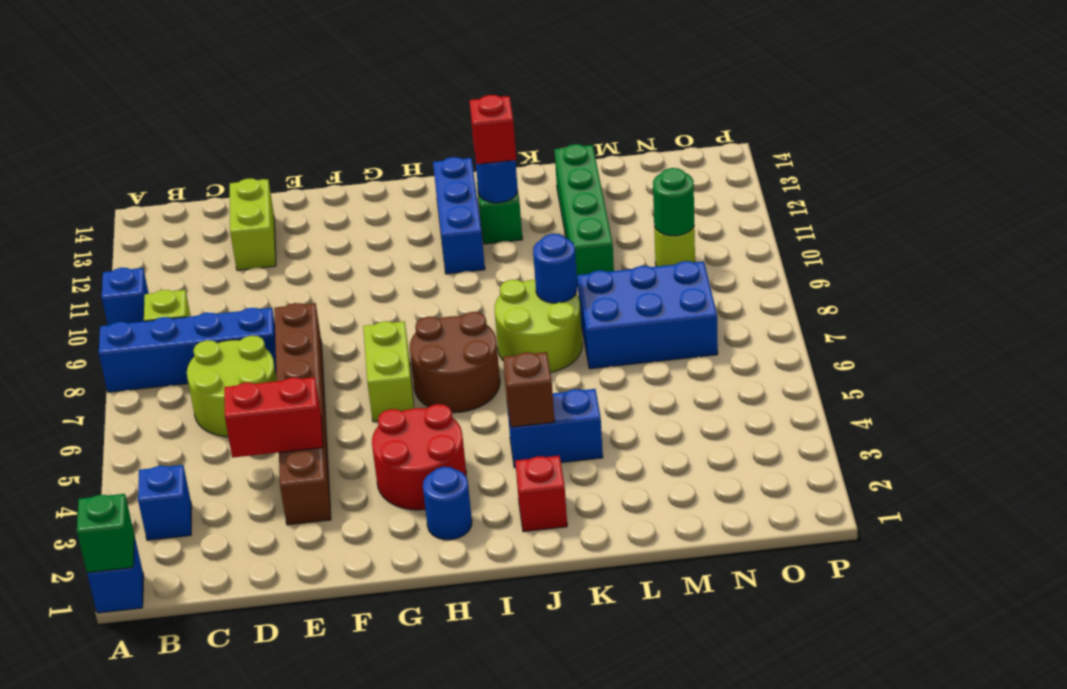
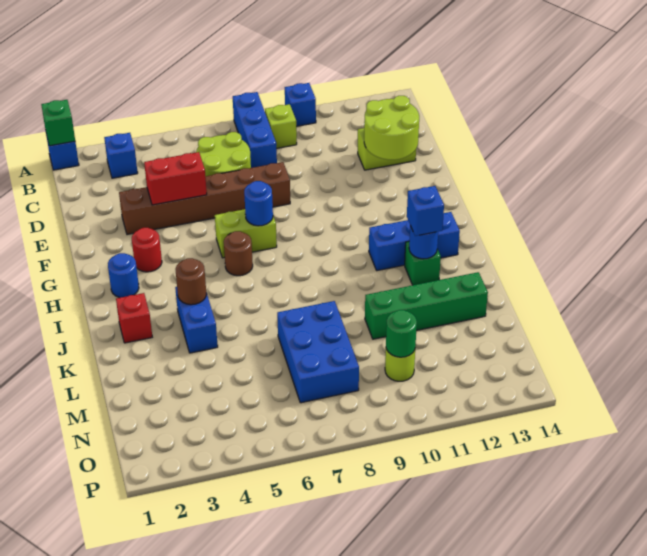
blue 1x4 brick [99,308,276,392] -> blue 1x3 brick [233,92,277,168]
red 1x2 brick [224,377,323,458] -> red 1x2 brick turned to [144,152,207,205]
red 2x2 round brick [372,404,466,510] -> red 1x1 round brick [132,228,162,272]
brown 2x2 round brick [410,312,500,413] -> brown 1x1 round brick [224,231,253,276]
brown 1x1 brick [503,352,555,427] -> brown 1x1 round brick [176,258,207,305]
lime 2x2 round brick [495,280,582,373] -> lime 2x2 round brick moved to [364,96,419,160]
red 1x1 brick [470,95,516,164] -> blue 1x1 brick [407,186,444,236]
blue 1x1 round brick [533,234,577,303] -> blue 1x1 round brick moved to [244,181,273,226]

